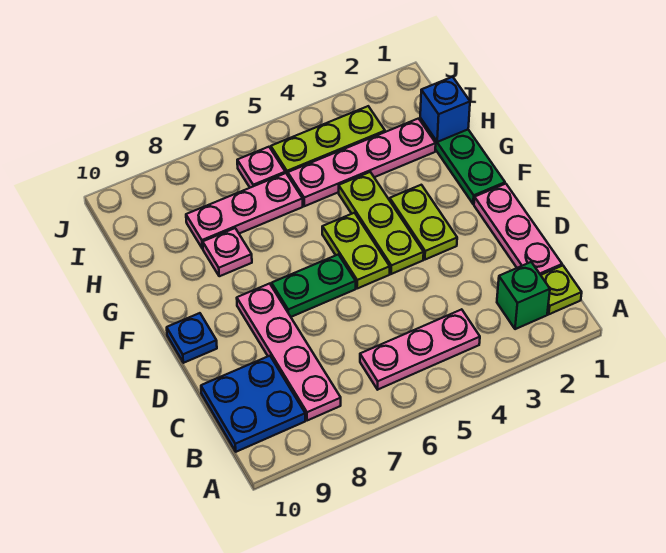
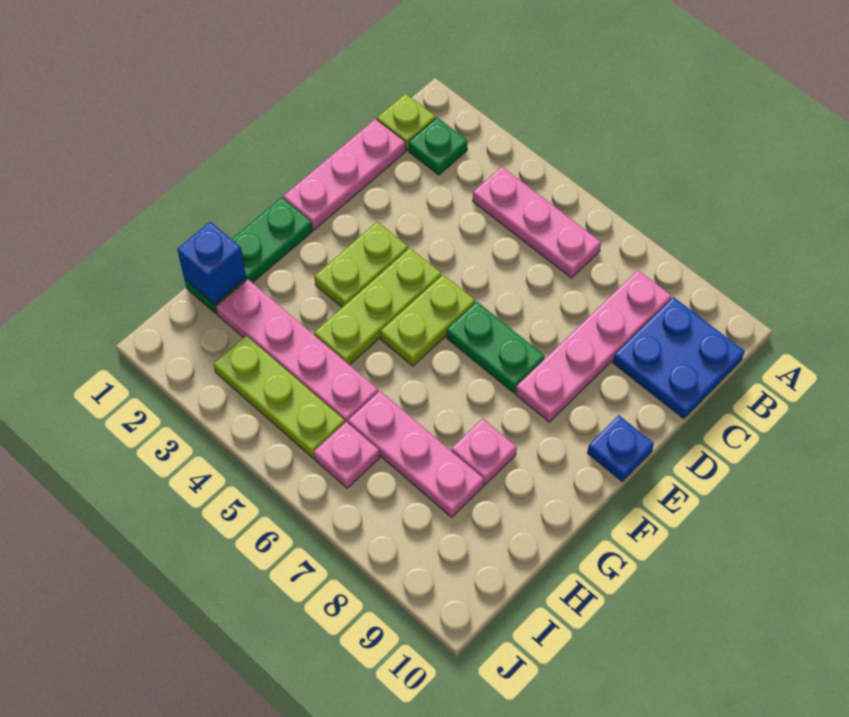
green 1x1 brick [497,262,550,329] -> green 1x1 plate [409,118,468,175]

